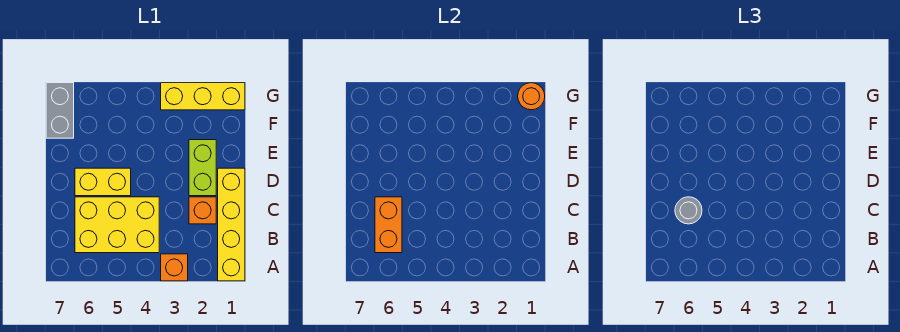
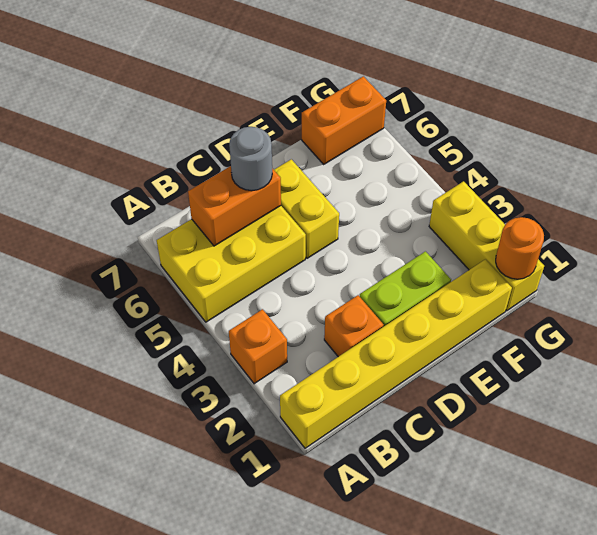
yellow 1x4 brick [218,168,245,281] -> yellow 1x6 brick [280,259,512,448]
yellow 2x3 brick [75,197,159,253] -> yellow 2x3 brick turned to [157,206,306,322]
grey 1x2 brick [46,83,74,138] -> orange 1x2 brick [302,76,386,164]

